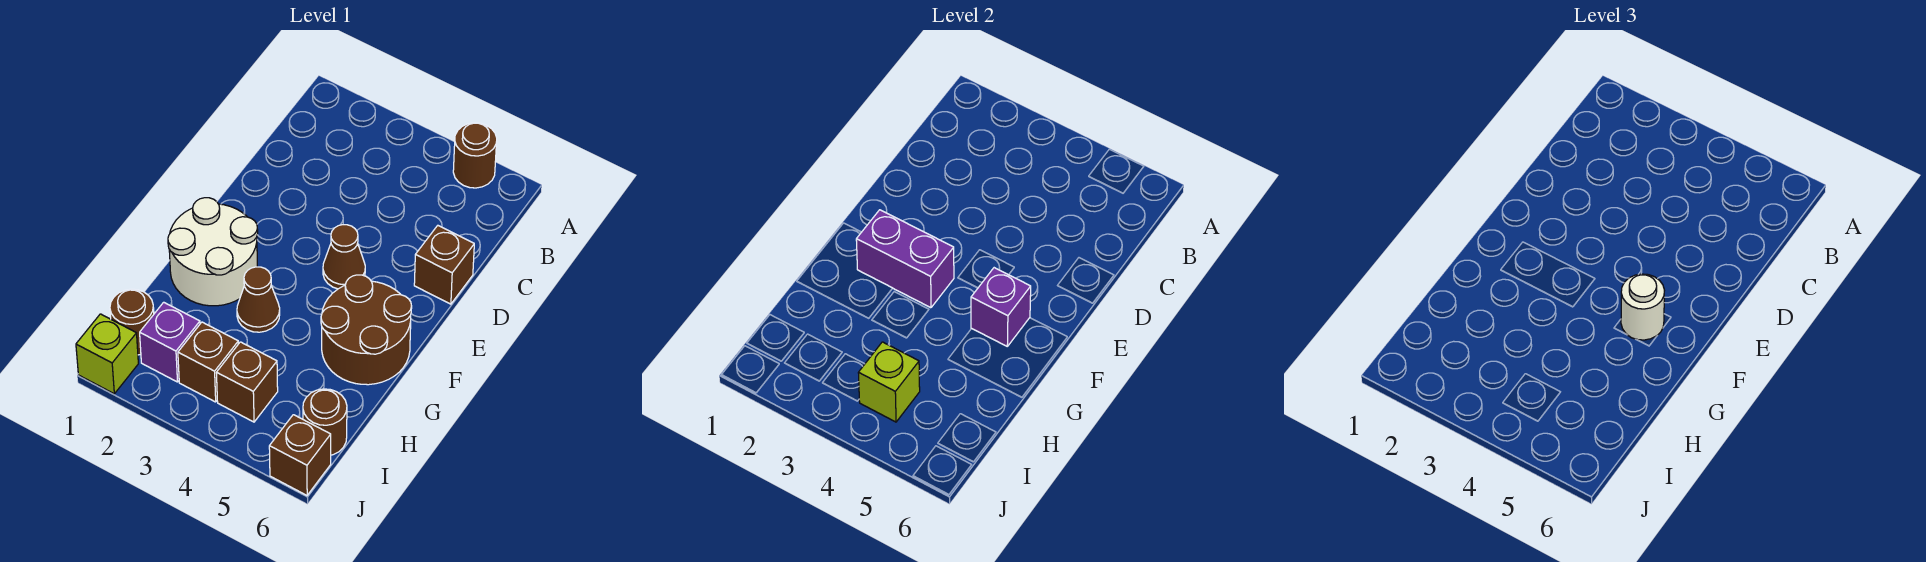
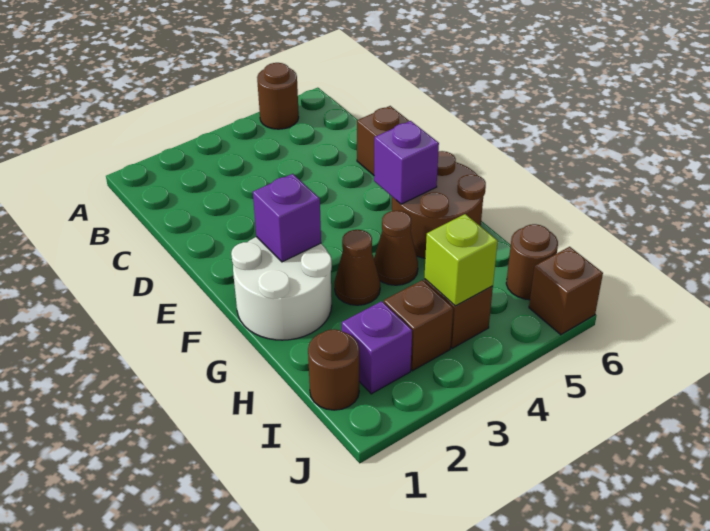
brown 1x1 cone [323,225,365,289] -> brown 1x1 cone moved to [374,211,418,285]
purple 1x2 brick [856,210,954,308] -> purple 1x1 brick [253,174,321,262]
white 1x1 round brick [1621,274,1664,340] -> none
lime 1x1 brick [76,314,138,394] -> none

